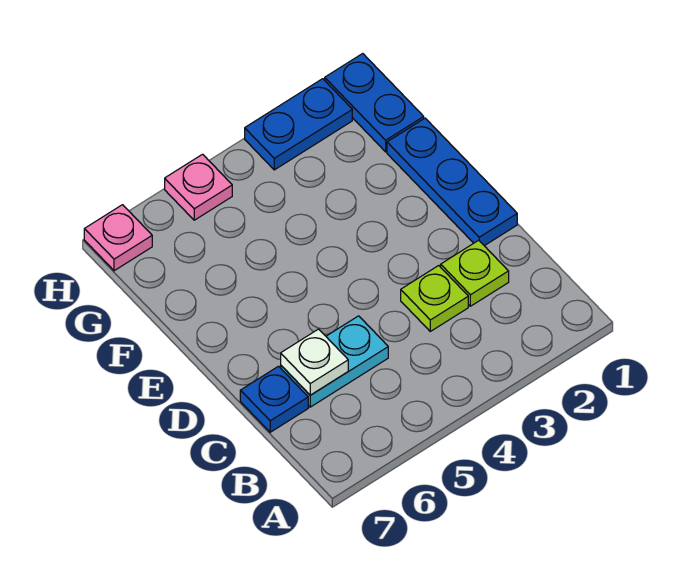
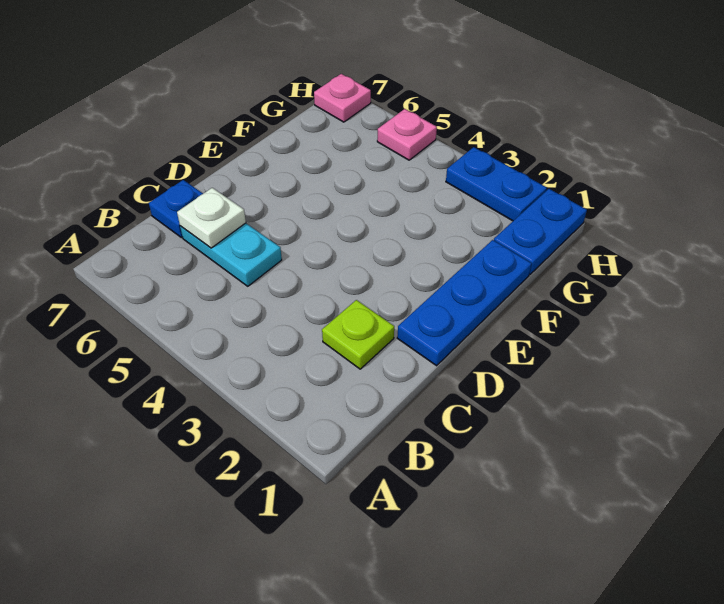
lime 1x1 plate [401,266,468,331] -> none

